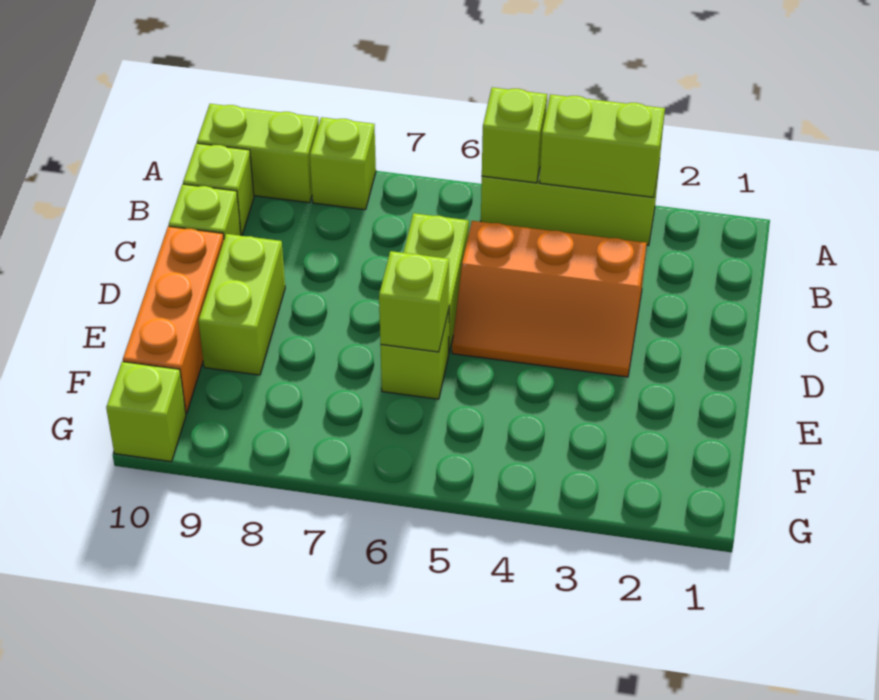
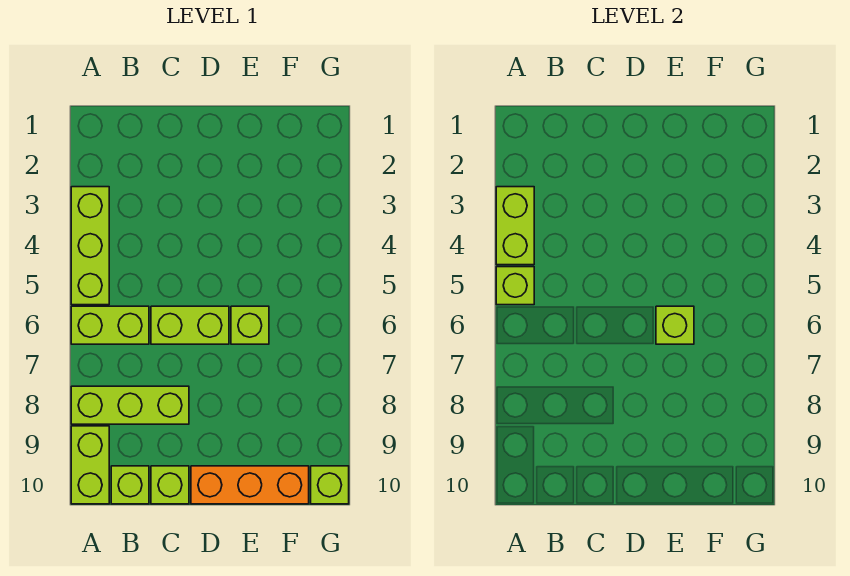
lime 1x1 brick [310,117,376,210] -> lime 1x3 brick [71,386,189,424]
orange 2x3 slope [452,221,646,377] -> none
lime 1x2 brick [198,234,285,375] -> lime 1x2 brick moved to [71,306,149,344]

